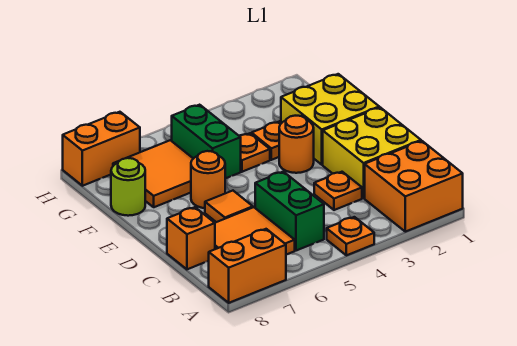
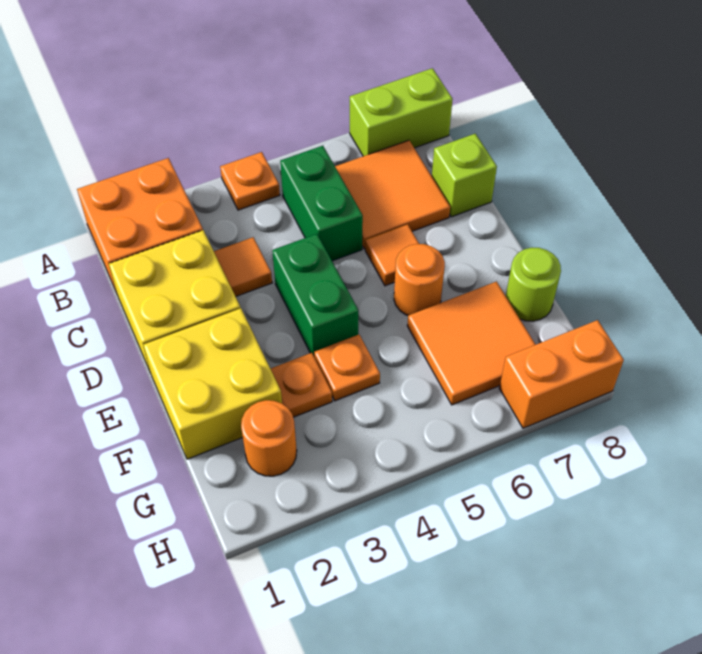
orange 1x2 brick [209,229,286,303] -> lime 1x2 brick [350,68,453,156]
orange 1x1 plate [314,172,362,210] -> orange 1x1 tile [214,237,272,296]
orange 1x1 brick [167,207,215,269] -> lime 1x1 brick [432,134,497,217]
orange 1x1 round brick [279,116,314,173] -> orange 1x1 round brick moved to [241,400,297,476]
green 1x2 brick [172,105,241,179] -> green 1x2 brick moved to [272,234,358,356]

